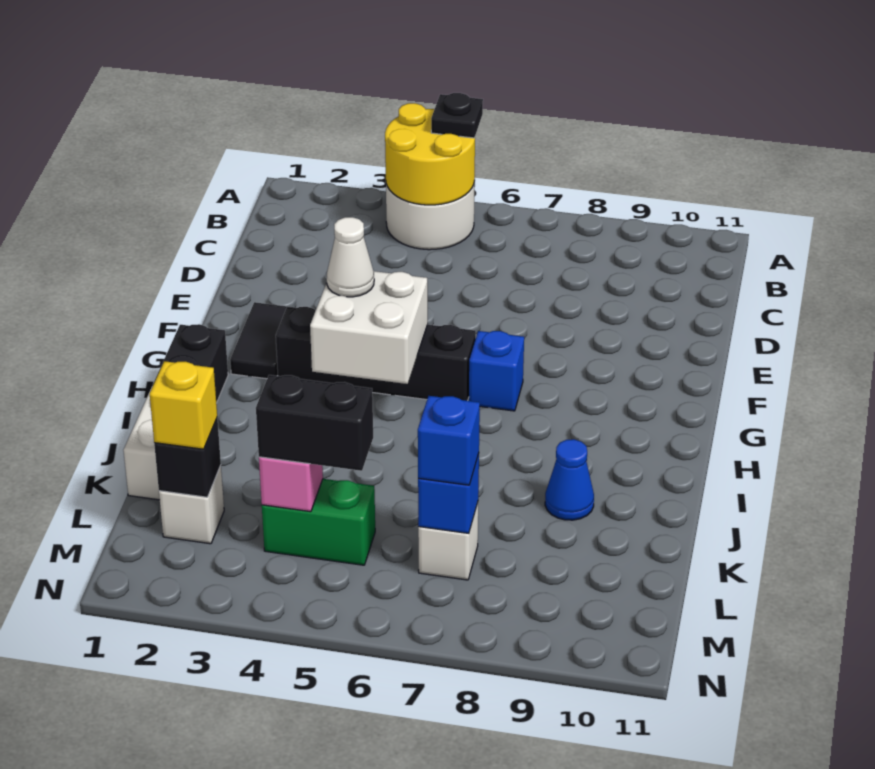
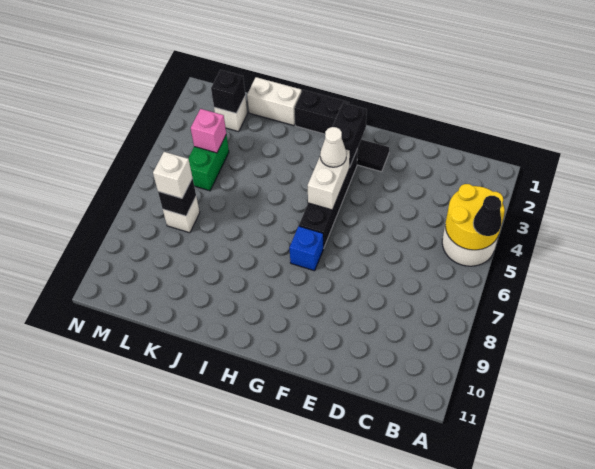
black 1x1 plate [431,93,483,138] -> black 1x1 cone [473,196,501,236]
white 2x2 brick [310,271,428,384] -> white 1x2 brick [308,149,350,210]
blue 1x1 cone [545,439,594,520] -> none
yellow 1x1 brick [150,361,217,449] -> none
black 1x2 brick [256,375,373,471] -> black 1x2 brick moved to [333,103,367,167]
blue 1x1 brick [418,454,479,533] -> black 1x1 brick [158,178,196,216]
blue 1x1 brick [418,396,480,485] -> white 1x1 brick [153,152,192,198]

